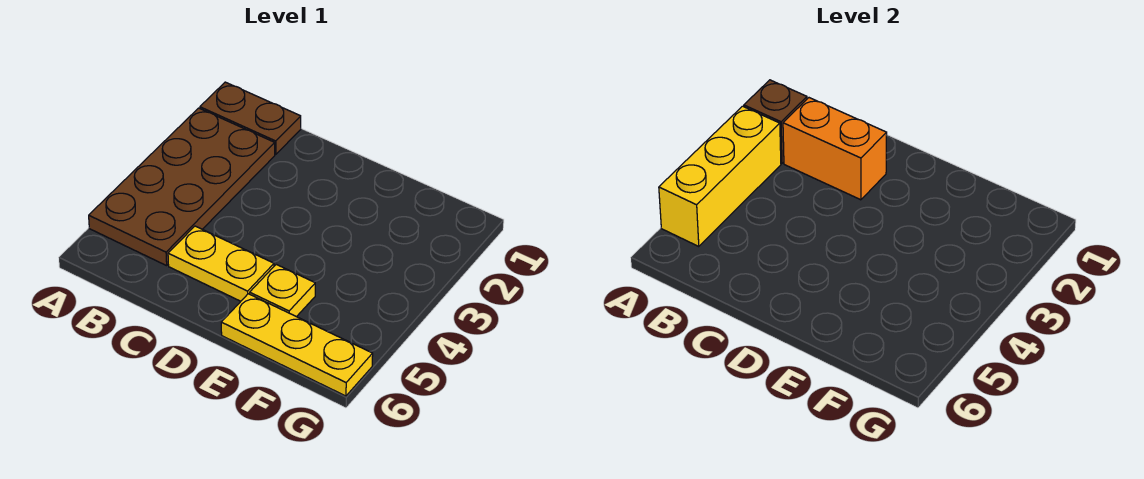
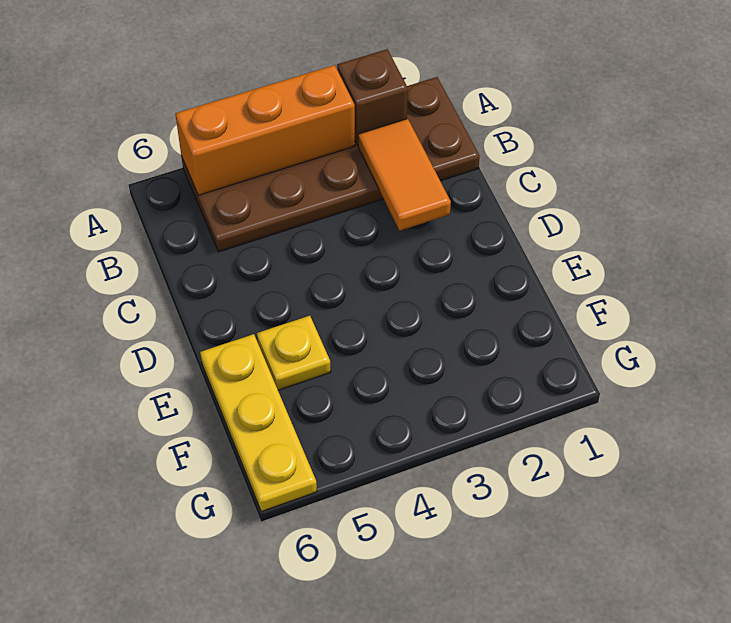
yellow 1x3 brick [659,106,781,247] -> orange 1x3 brick [175,65,355,195]
orange 1x2 brick [783,98,887,200] -> orange 1x2 tile [358,119,451,231]
yellow 1x2 plate [168,226,274,301] -> none

